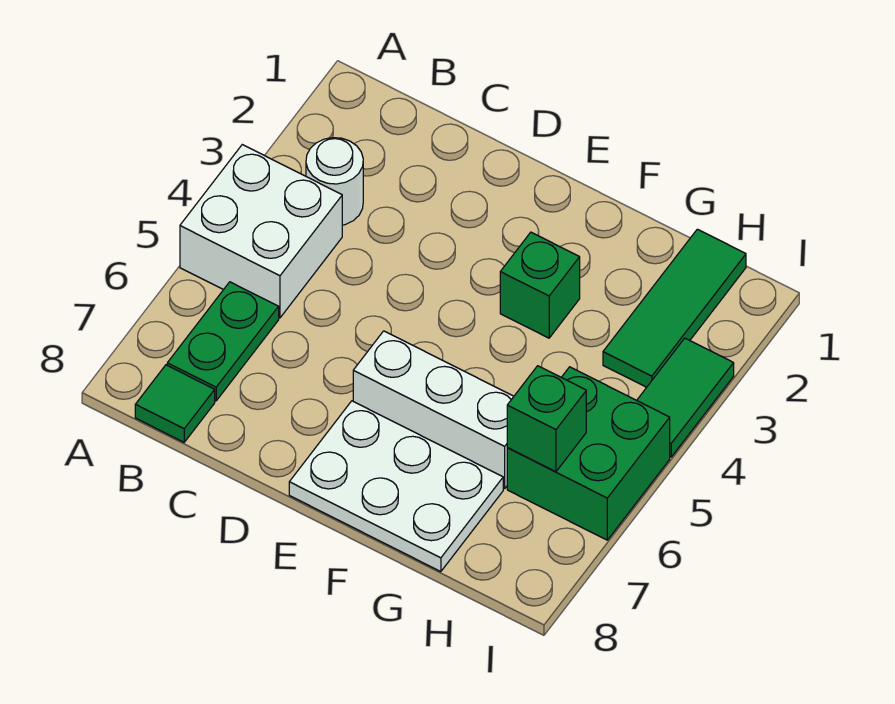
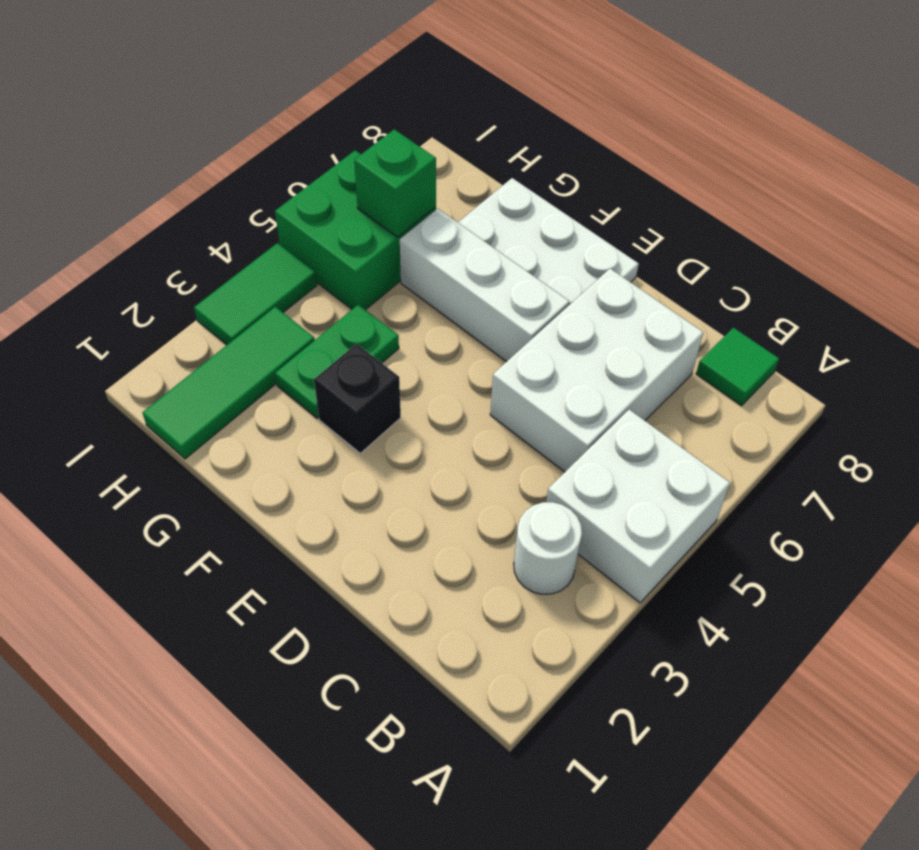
green 1x2 plate [167,282,279,401] -> green 1x2 plate moved to [275,305,399,418]
none -> white 2x3 brick [490,269,703,472]
green 1x1 brick [500,232,580,338] -> black 1x1 brick [314,344,401,453]

